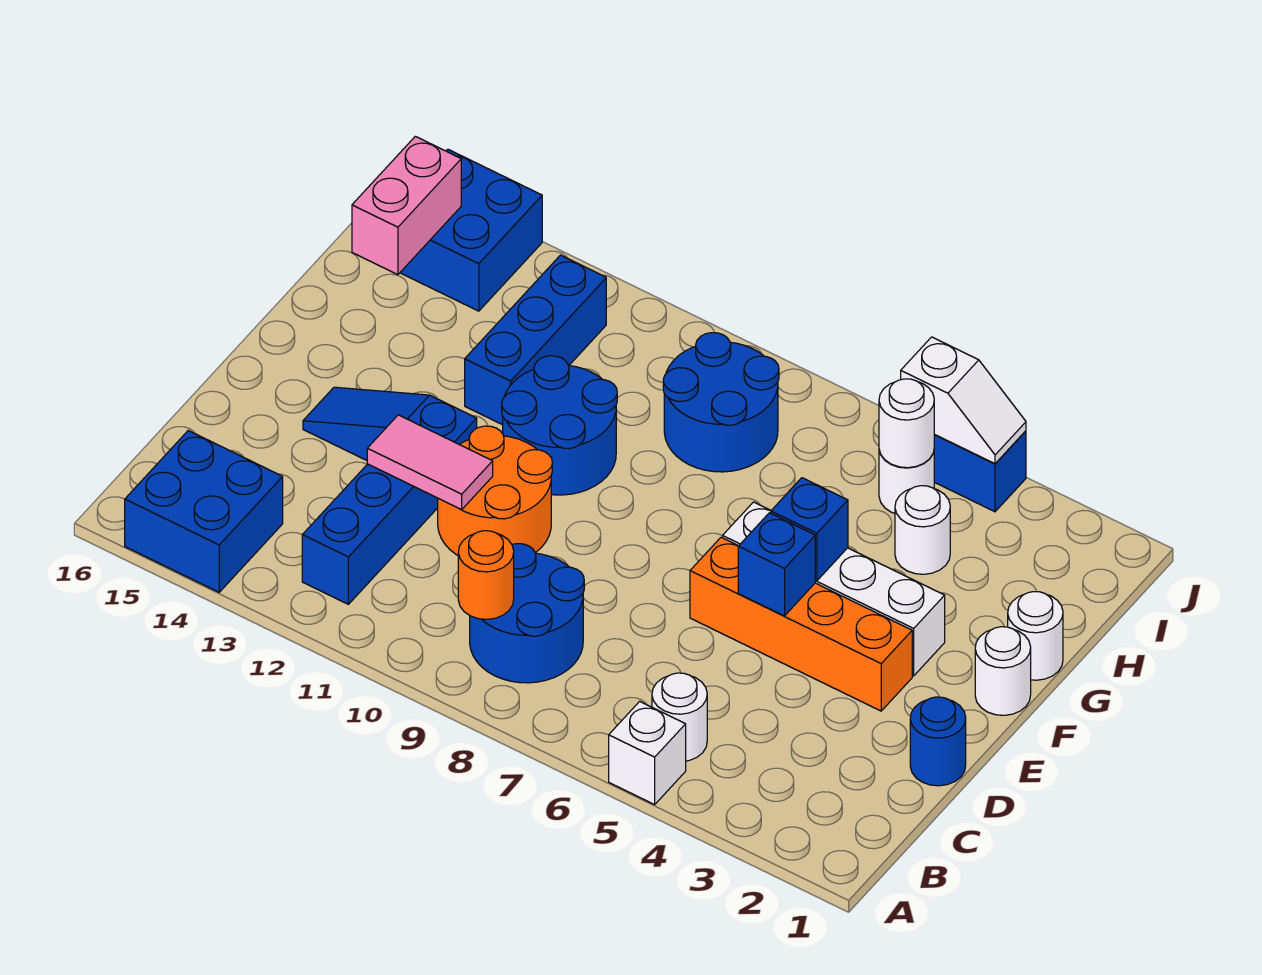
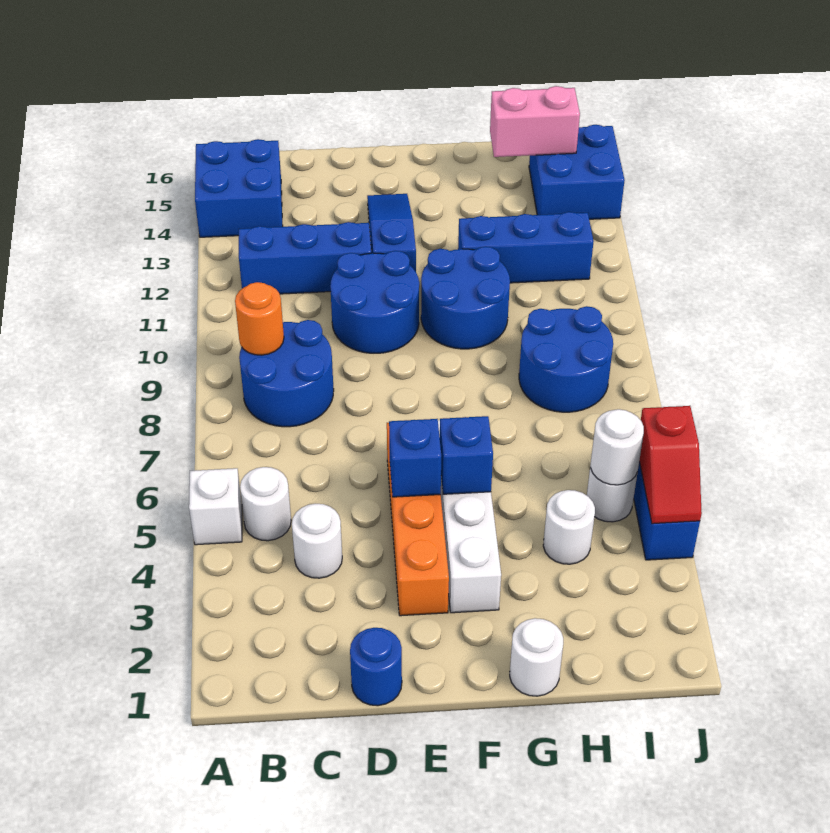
orange 2x2 round brick [438,426,552,555] -> blue 2x2 round brick [330,251,419,353]
pink 1x2 tile [367,415,493,510] -> none
white 1x1 round brick [975,627,1031,715] -> white 1x1 round brick moved to [292,504,342,578]
white 1x2 slope [901,337,1026,464] -> red 1x2 slope [639,406,702,524]

